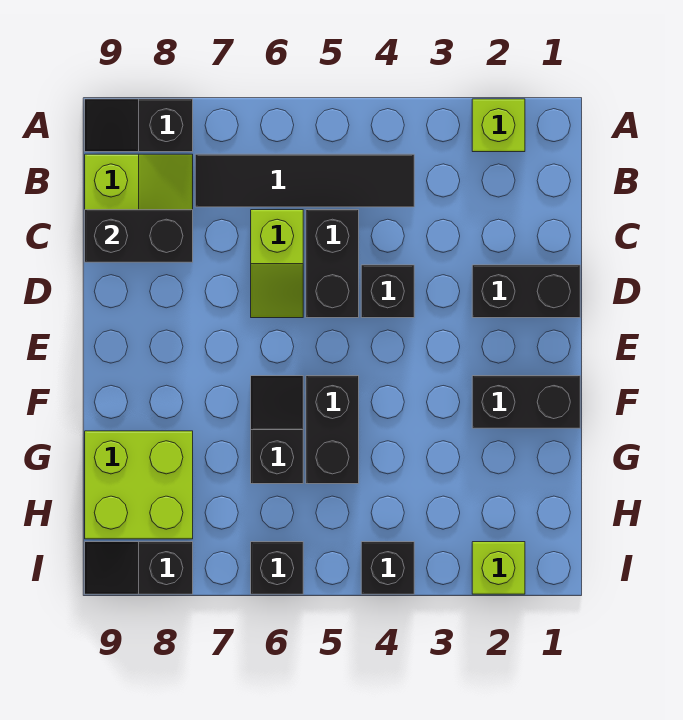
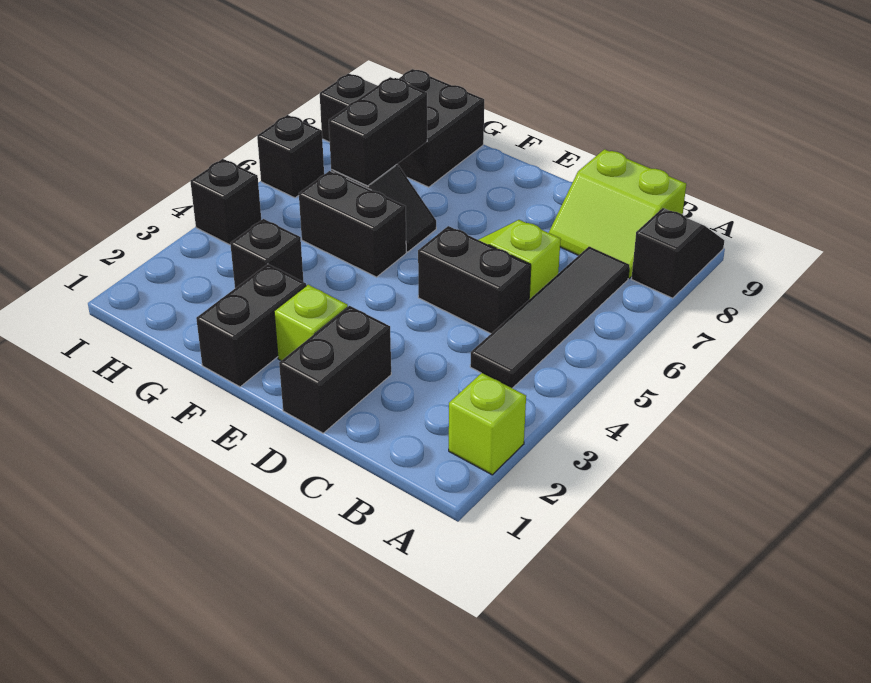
black 1x2 brick [85,210,193,262] -> black 1x2 brick moved to [329,77,427,186]
black 1x1 brick [361,265,414,318] -> black 1x1 brick moved to [230,219,303,288]
lime 2x2 brick [85,431,193,539] -> black 2x2 brick [397,69,484,187]
lime 1x1 brick [472,542,525,594] -> lime 1x1 brick moved to [274,285,348,361]

